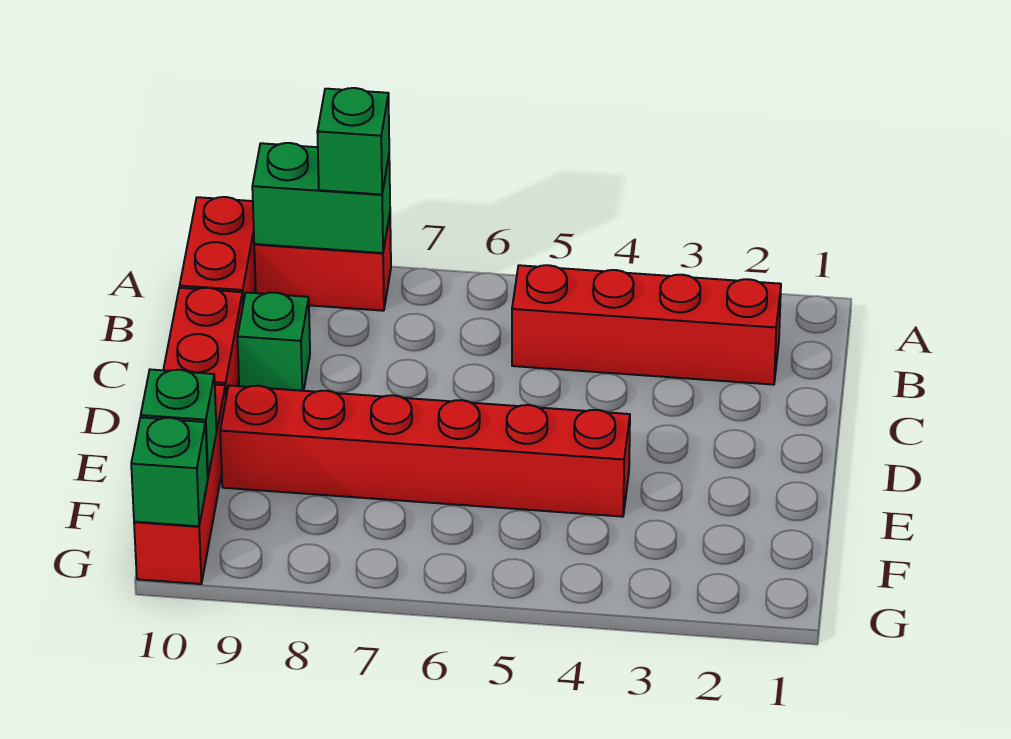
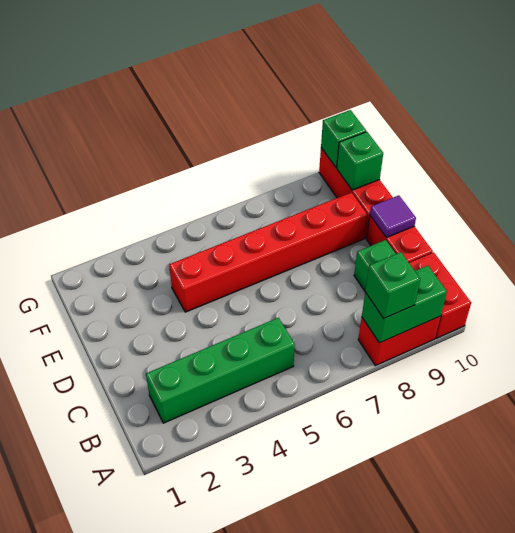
red 1x4 brick [512,265,781,385] -> green 1x4 brick [146,318,295,423]
none -> purple 1x1 tile [370,195,416,238]

